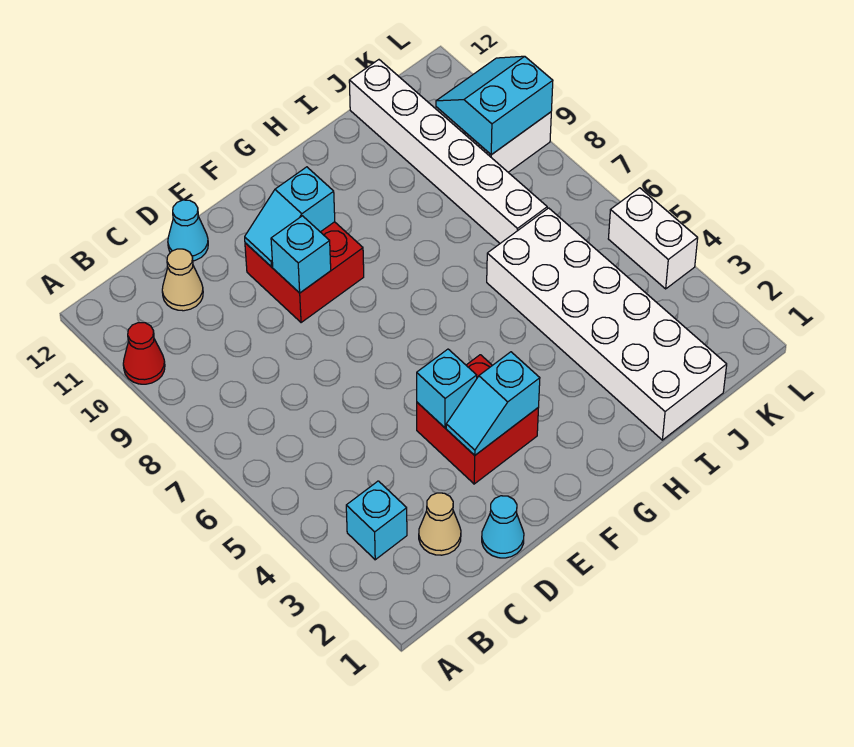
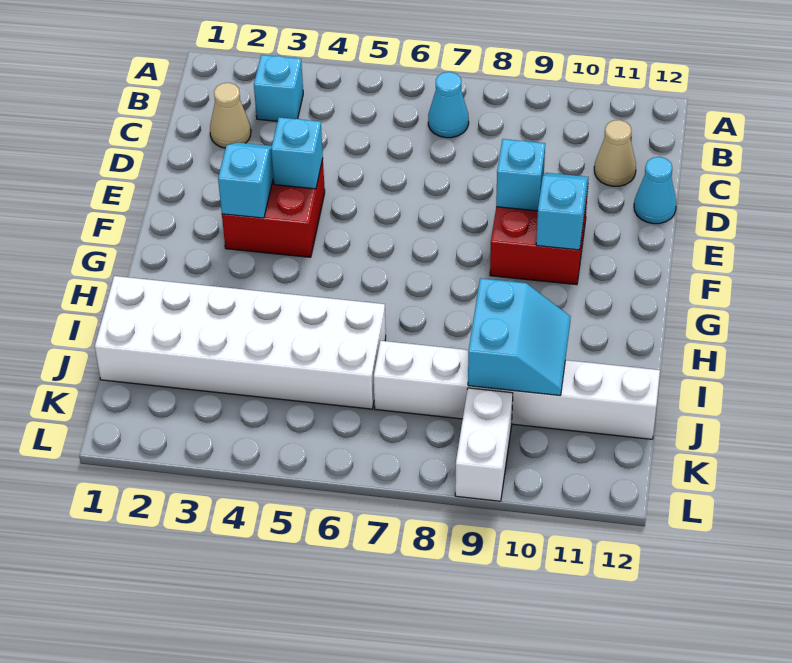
red 1x1 cone [123,323,165,384] -> none
cyan 1x1 cone [482,496,524,558] -> cyan 1x1 cone moved to [428,72,469,138]
cyan 2x2 slope [436,56,553,155] -> cyan 2x2 slope moved to [468,278,571,396]
white 1x2 brick [608,188,698,289] -> none

